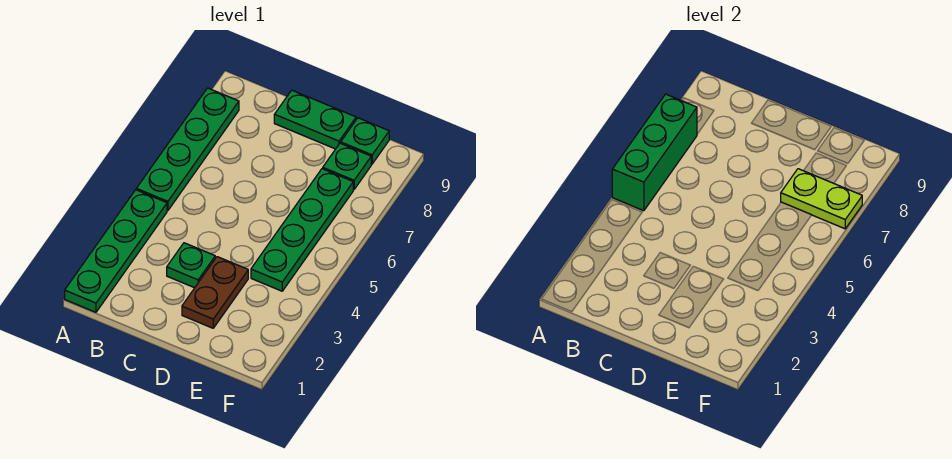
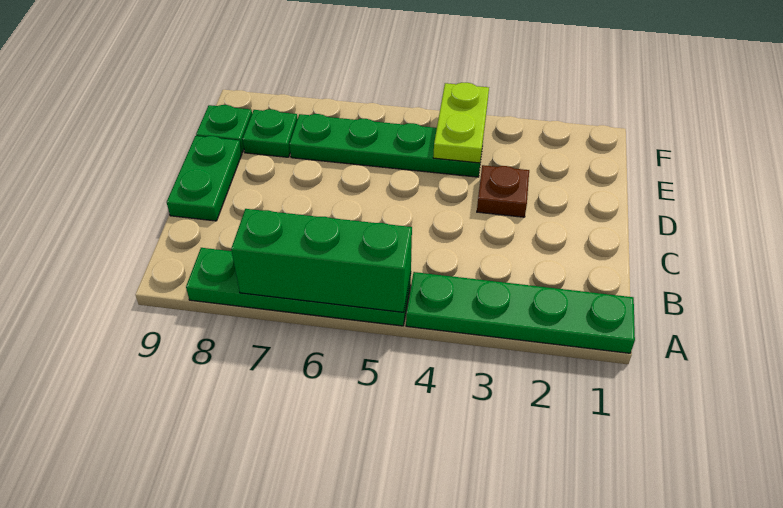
green 1x1 plate [167,243,215,288] -> none
brown 1x2 plate [182,257,248,328] -> brown 1x1 plate [477,165,529,217]
lime 1x2 plate [781,169,862,229] -> lime 1x2 plate moved to [433,83,489,163]

